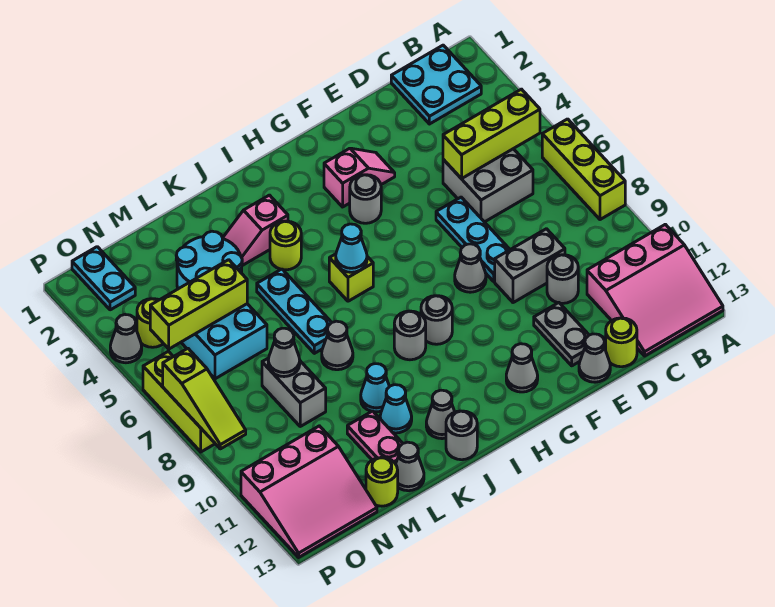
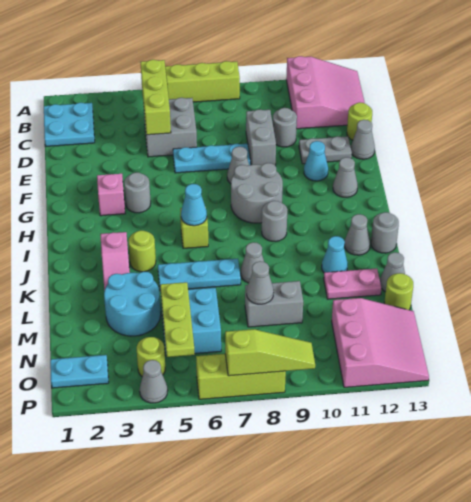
grey 1x1 round brick [421,296,452,344] -> grey 2x2 round brick [231,163,283,223]
cyan 1x1 cone [361,364,389,412] -> cyan 1x1 cone moved to [304,141,328,181]
lime 1x3 brick [150,260,247,349] -> lime 1x3 plate [160,282,195,357]

